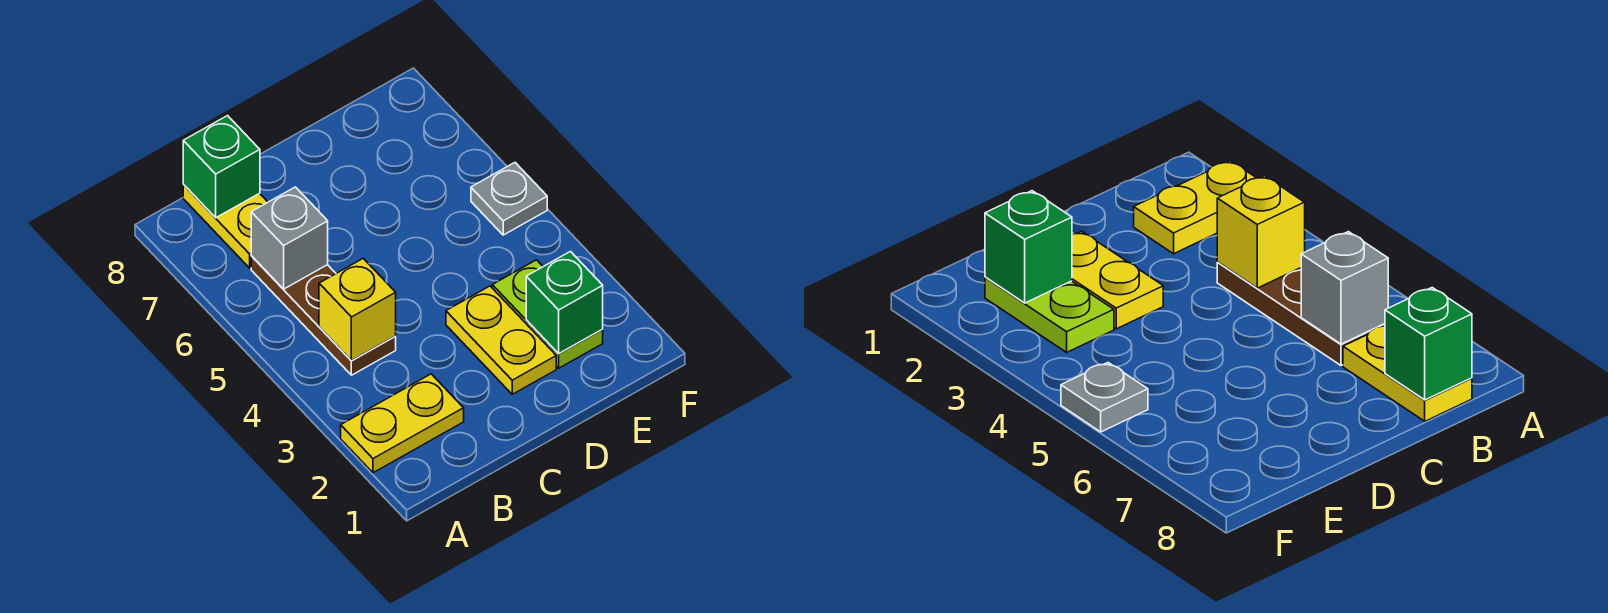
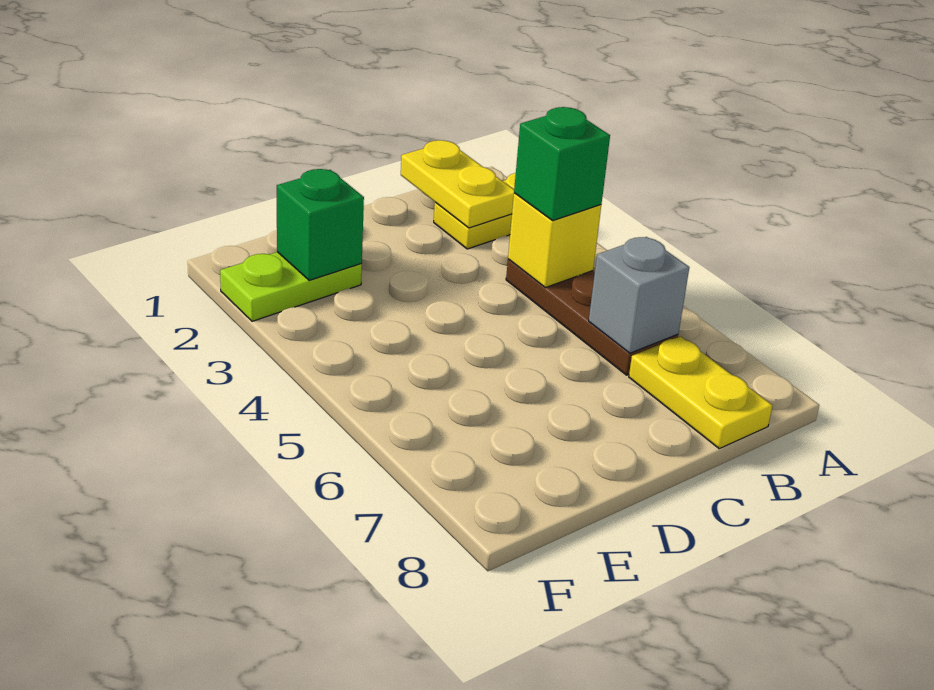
green 1x1 brick [183,116,260,218] -> green 1x1 brick moved to [514,107,610,221]
yellow 1x2 plate [446,286,556,394] -> yellow 1x2 plate moved to [401,140,514,228]
lime 1x2 plate [492,260,603,368] -> lime 1x2 plate turned to [220,252,362,321]
grey 1x1 plate [471,163,547,235] -> none

